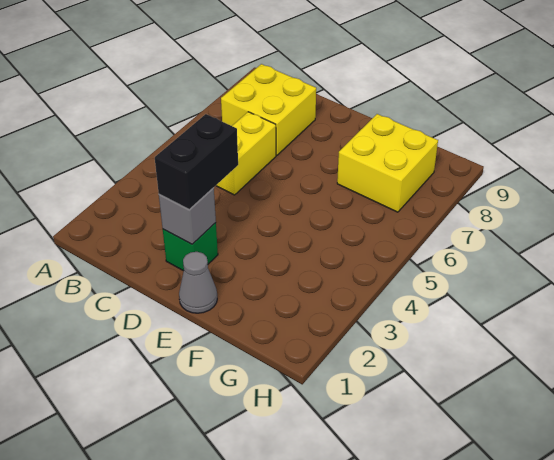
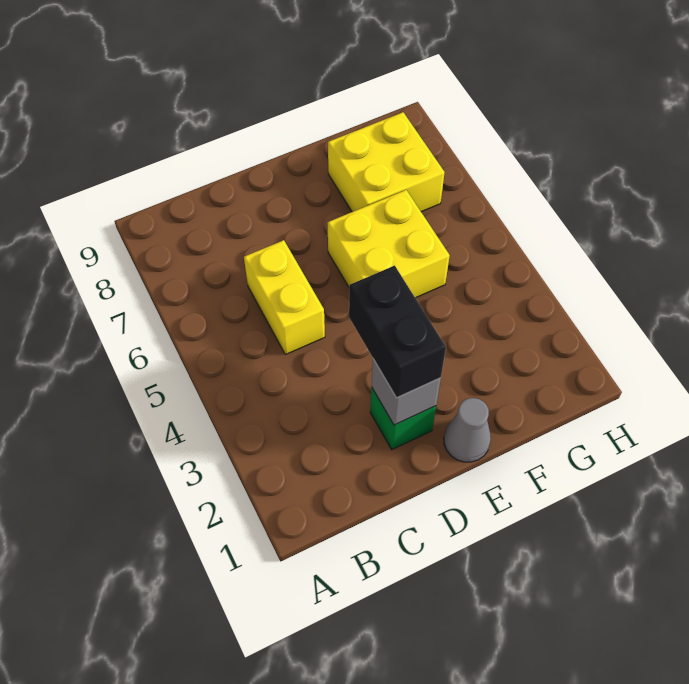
yellow 2x2 brick [221,64,316,155] -> yellow 2x2 brick moved to [328,190,450,298]

